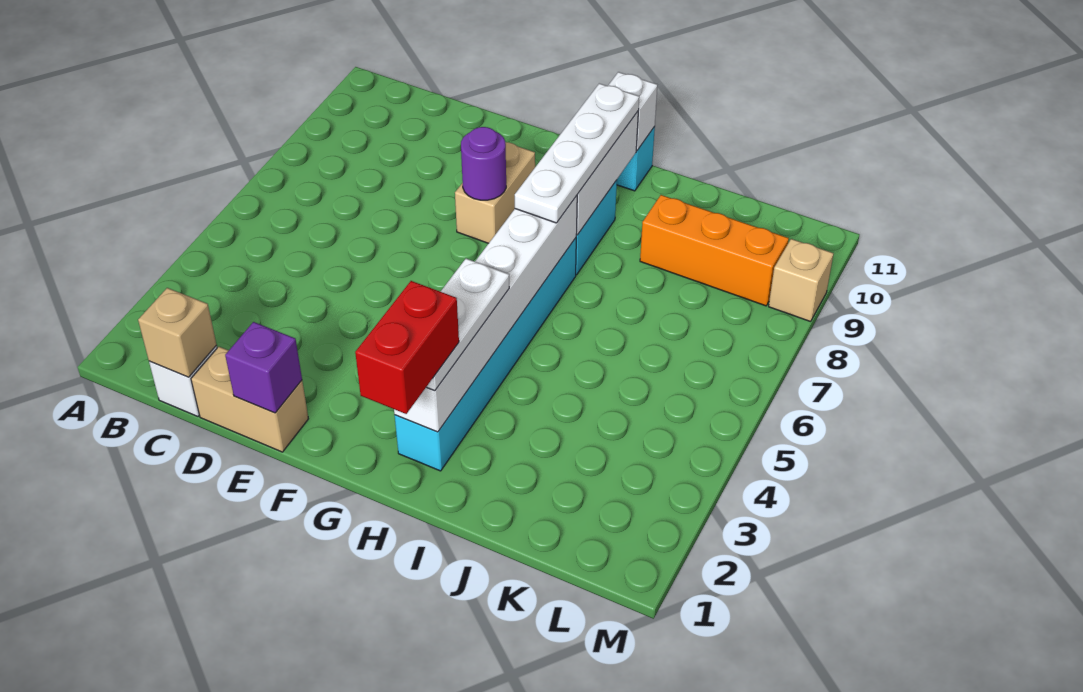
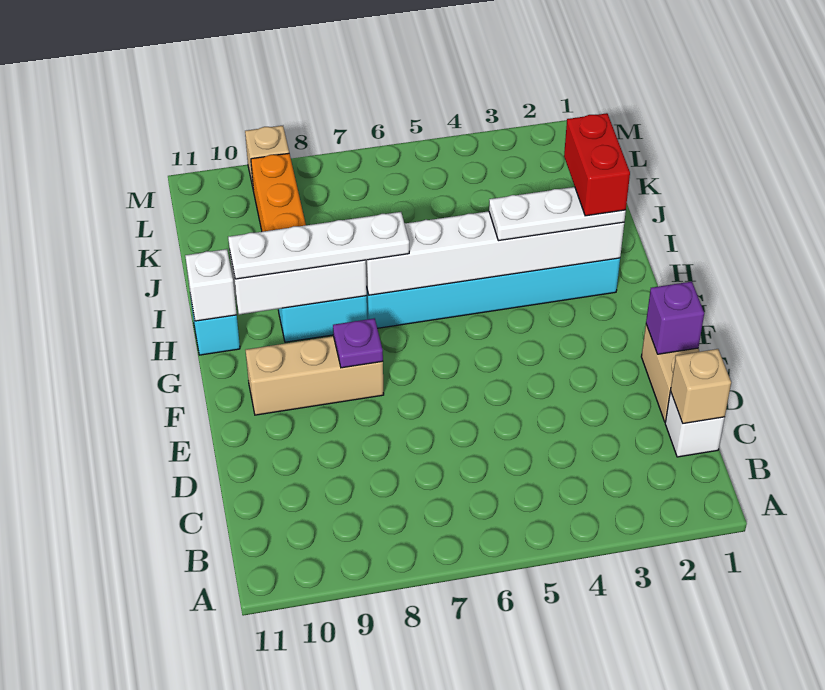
tan 1x2 brick [455,142,535,243] -> tan 1x3 brick [246,336,384,415]
purple 1x1 round brick [461,127,506,200] -> purple 1x1 plate [333,318,383,368]
red 1x2 brick [355,281,459,414] -> red 1x2 brick turned to [564,113,630,216]

